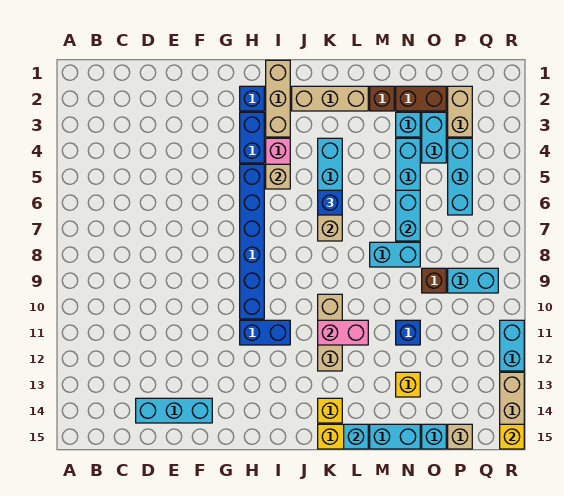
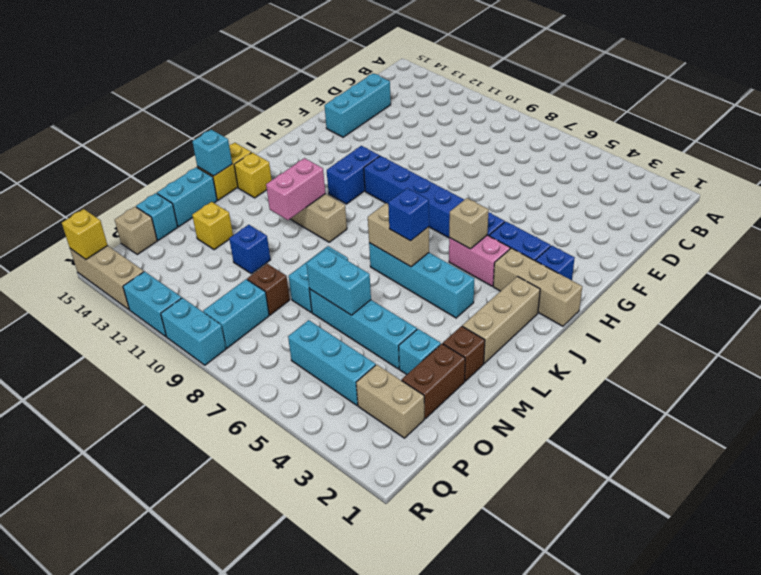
cyan 1x2 brick [422,112,446,163] -> cyan 1x2 brick moved to [161,298,226,365]

